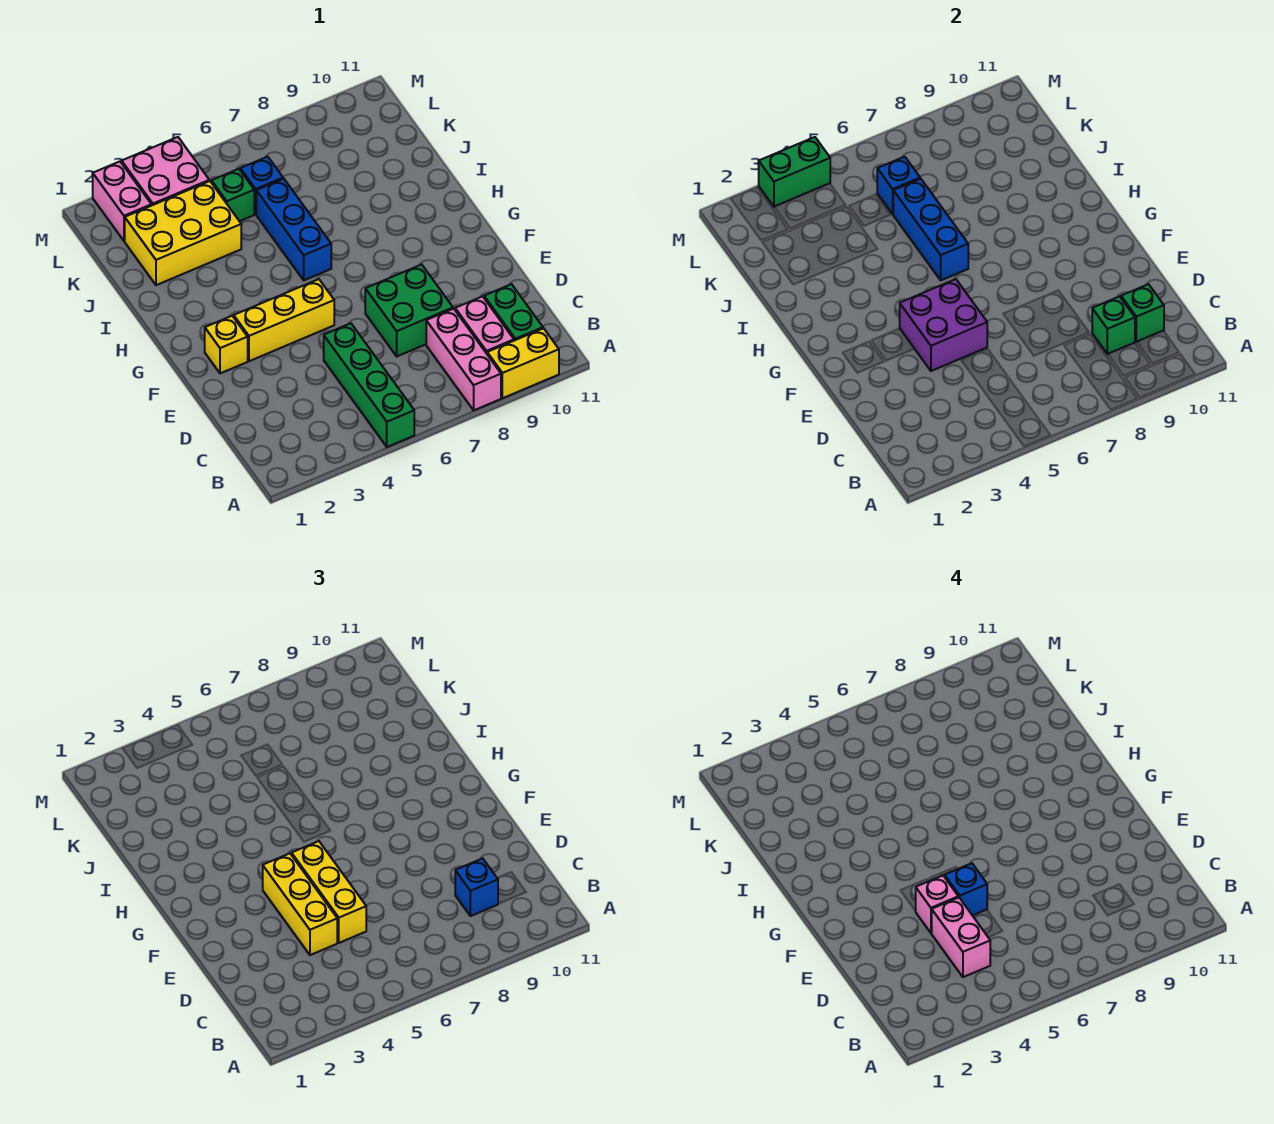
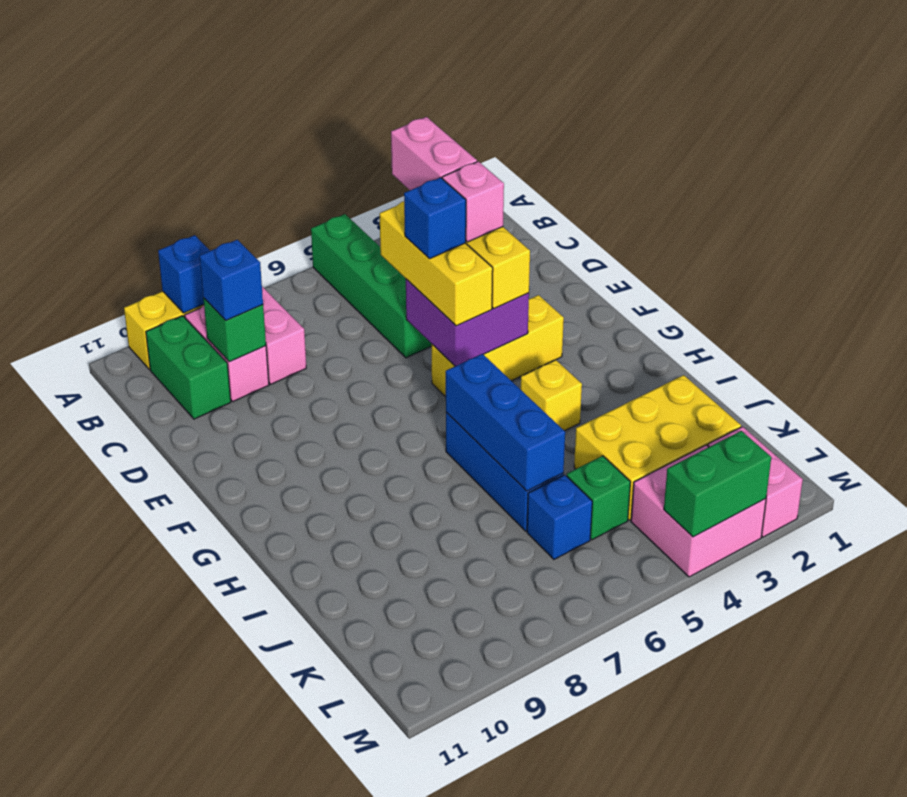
green 1x1 brick [1121,284,1164,342] -> none
green 2x2 brick [365,265,453,356] -> none
yellow 1x1 brick [205,316,248,373] -> yellow 1x1 brick moved to [521,360,582,431]
blue 1x1 brick [877,157,920,214] -> blue 1x1 brick moved to [158,235,210,313]

